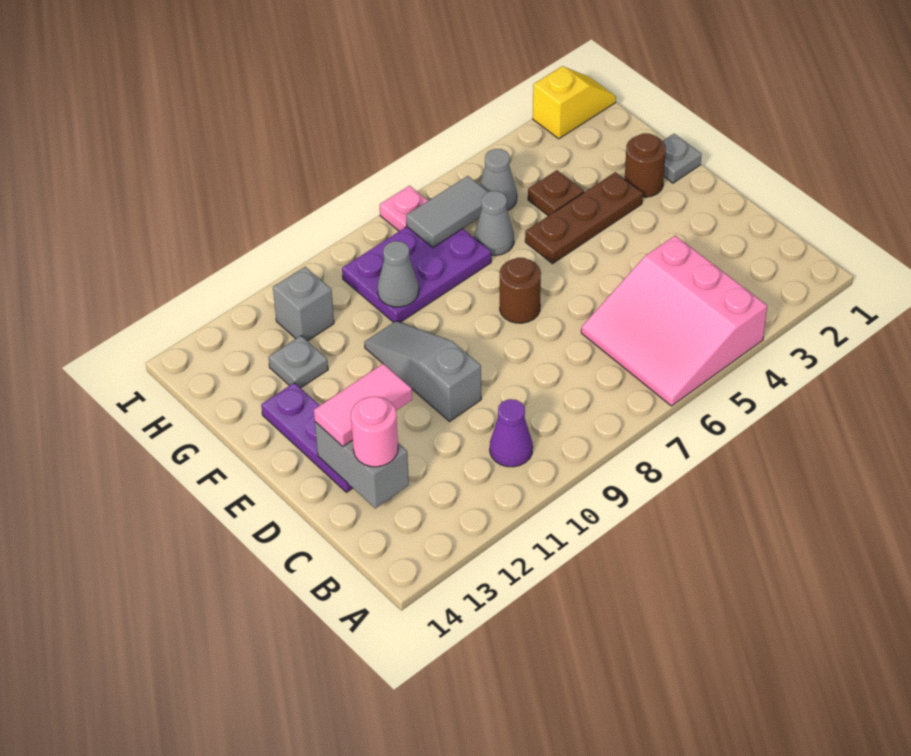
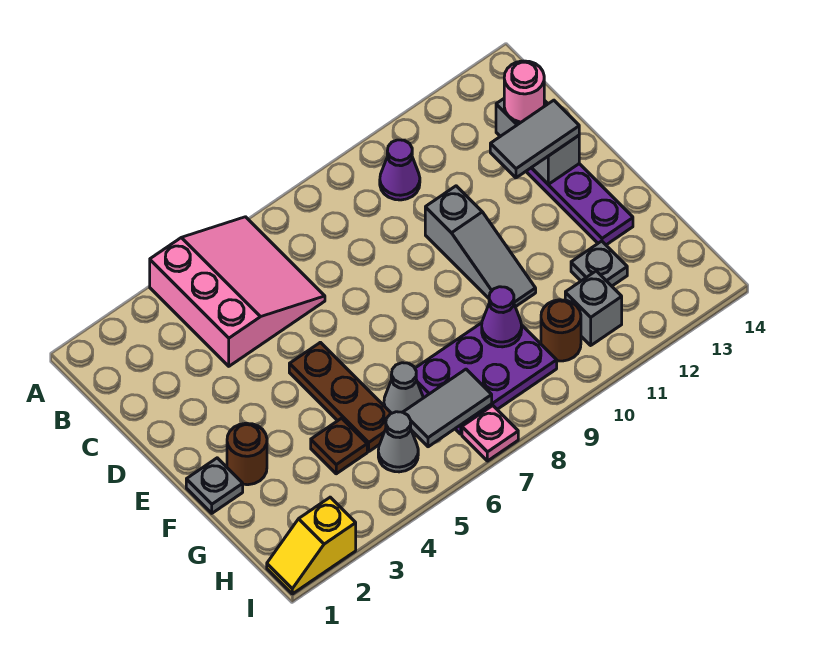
pink 1x2 tile [314,364,412,446] -> grey 1x2 tile [490,100,579,178]
brown 1x1 round brick [500,258,541,323] -> brown 1x1 round brick moved to [541,300,581,361]
brown 1x3 plate [525,172,643,264] -> brown 1x3 plate turned to [289,342,391,451]
grey 1x1 cone [377,241,419,307] -> purple 1x1 cone [482,287,522,347]

